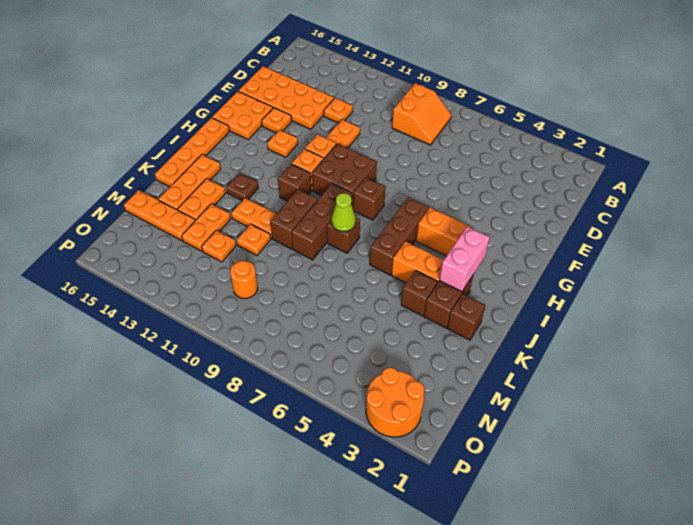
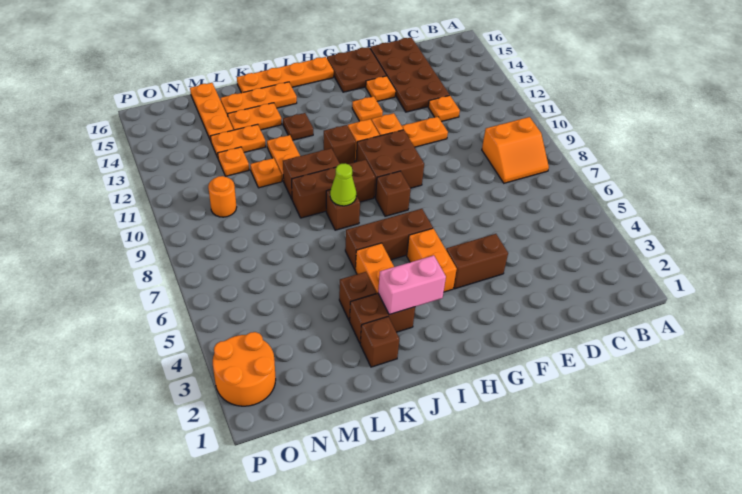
orange 2x4 plate [239,66,334,129] -> brown 2x4 plate [370,37,449,112]
none -> brown 1x2 brick [446,234,508,289]
orange 2x2 plate [212,91,273,139] -> brown 2x2 plate [327,47,387,92]

